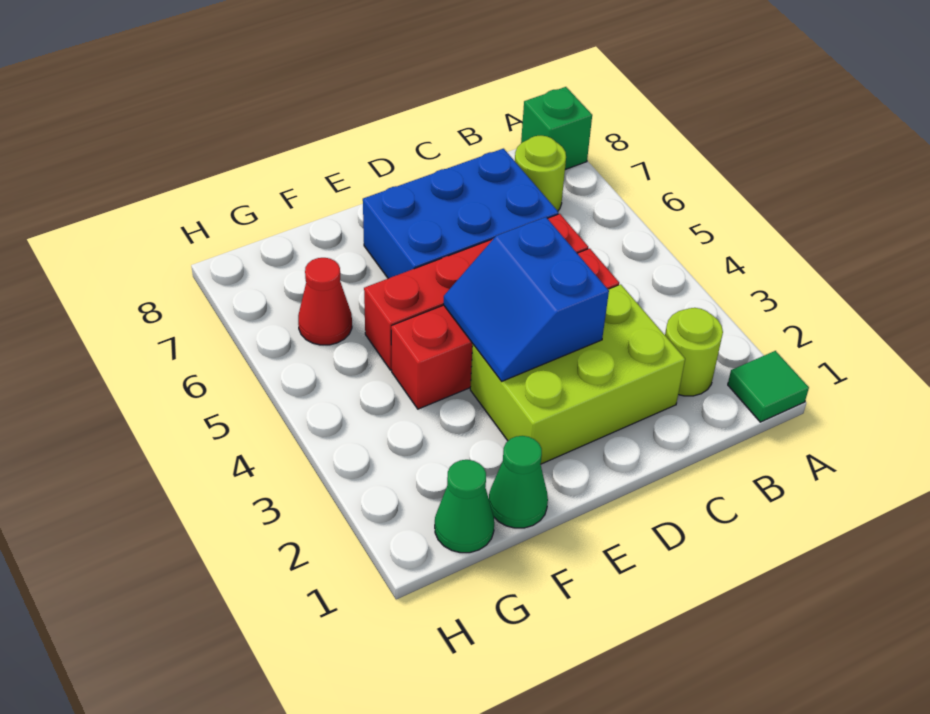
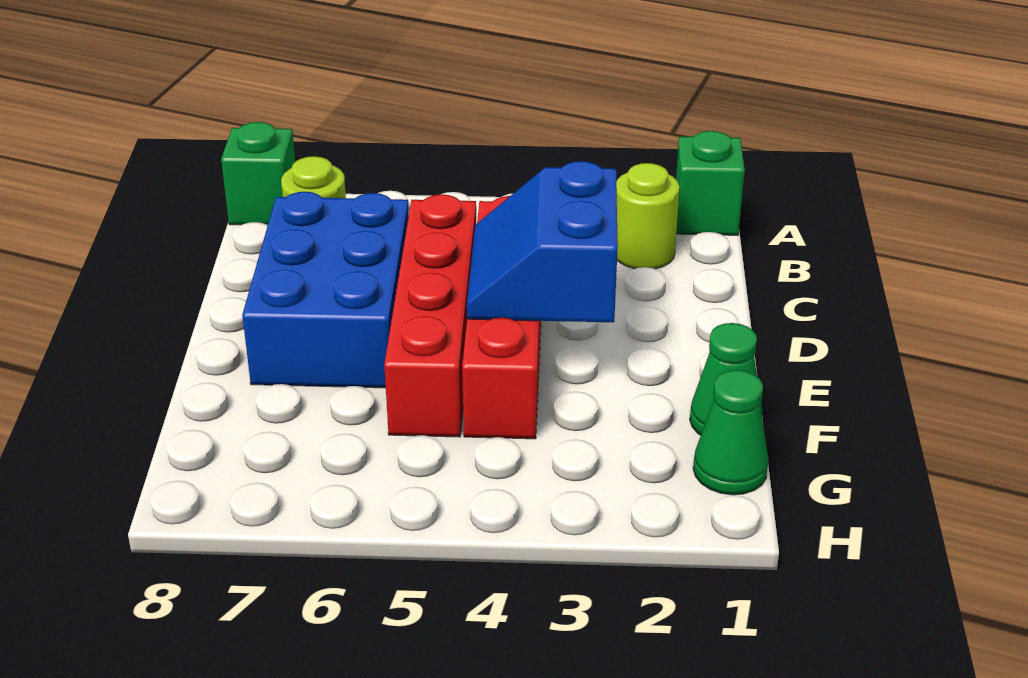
green 1x1 tile [728,351,809,422] -> green 1x1 brick [676,131,745,235]
lime 2x3 brick [470,284,685,464] -> none
blue 2x2 slope [443,217,609,381] -> blue 2x2 slope turned to [467,161,618,322]
red 1x1 cone [298,258,352,345] -> none

